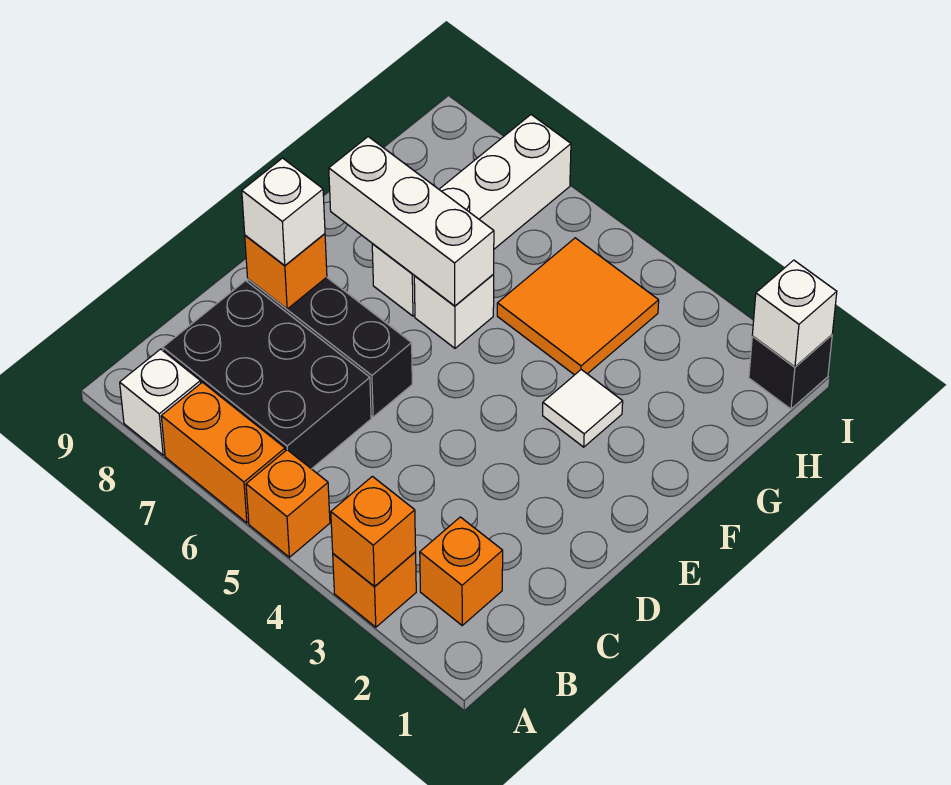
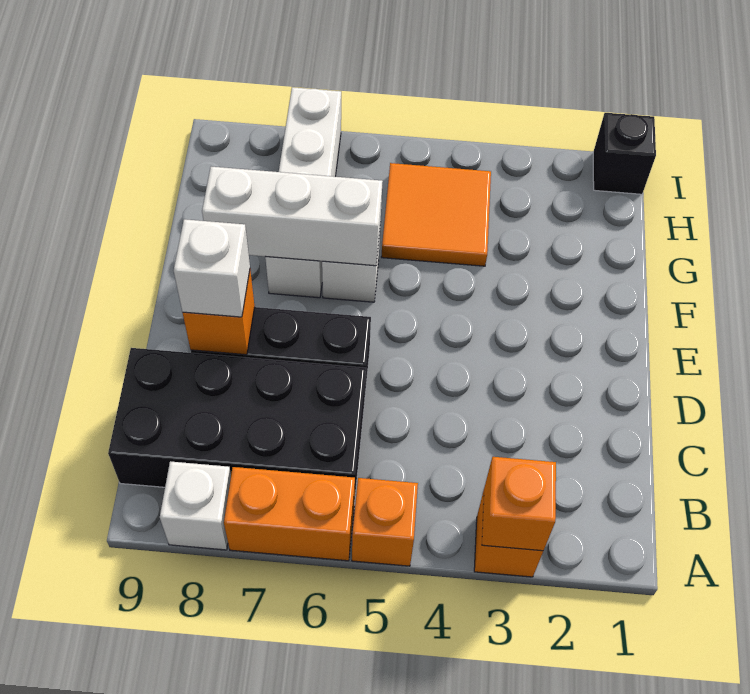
orange 1x1 brick [420,517,503,625] -> none
black 2x3 brick [163,281,371,469] -> black 2x4 brick [108,348,366,503]
white 1x1 tile [543,370,623,447] -> none
white 1x1 brick [752,260,837,367] -> none

